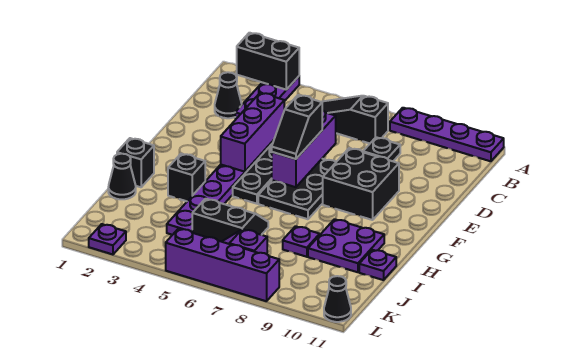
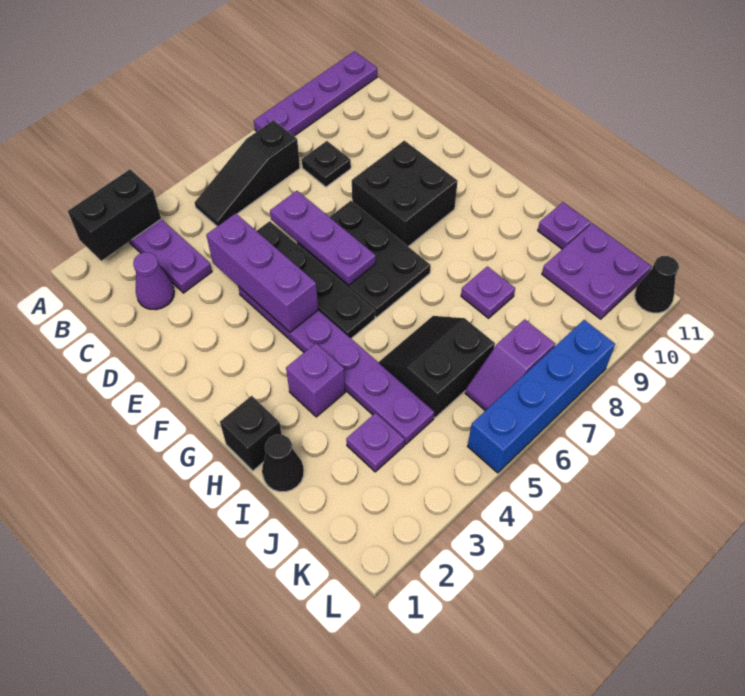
black 1x1 cone [215,72,242,118] -> purple 1x1 cone [133,252,174,310]
purple 1x3 brick [272,110,336,187] -> purple 1x3 plate [270,191,376,285]
black 1x2 slope [272,95,322,159] -> none
black 1x1 brick [168,154,205,201] -> purple 1x1 brick [286,343,345,417]
purple 2x2 plate [308,219,384,272] -> purple 2x2 plate moved to [542,223,652,319]
purple 1x1 plate [89,224,126,254] -> purple 1x1 plate moved to [346,413,405,472]
purple 1x4 brick [166,229,279,301] -> blue 1x4 brick [468,320,615,473]

